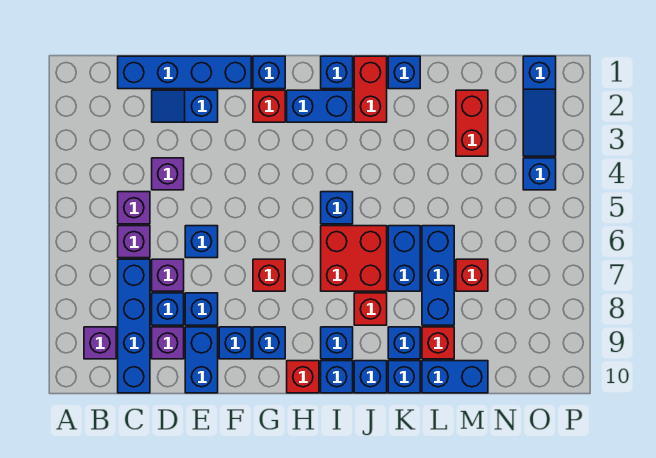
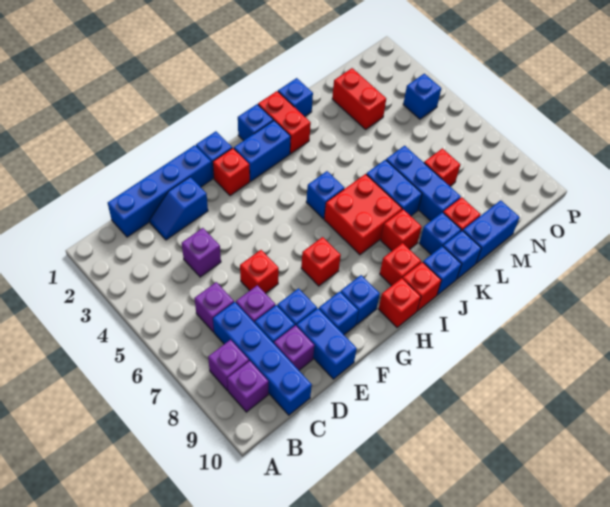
purple 1x1 brick [118,192,150,224] -> purple 1x1 brick moved to [208,340,249,391]
blue 1x1 brick [185,226,218,258] -> red 1x1 brick [240,250,279,293]
blue 1x1 brick [321,327,353,359] -> red 1x1 brick [380,243,421,286]
blue 1x1 brick [321,361,353,393] -> red 1x1 brick [402,262,441,311]
blue 1x3 slope [523,56,556,156] -> none

